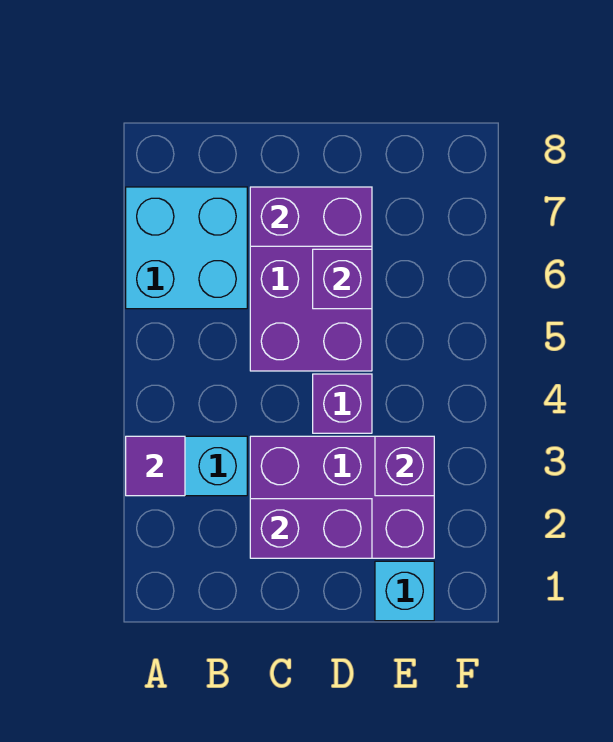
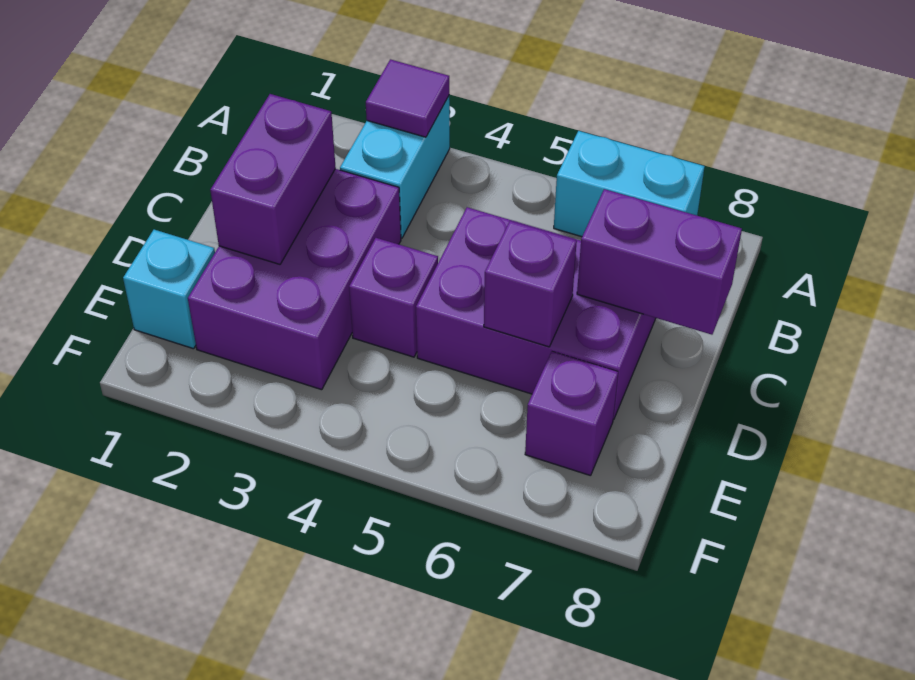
cyan 2x2 brick [126,187,247,309] -> cyan 1x2 brick [554,131,705,237]
purple 1x2 brick [250,187,372,246] -> purple 1x2 brick turned to [577,189,742,335]
purple 1x1 brick [375,436,434,496] -> purple 1x1 brick moved to [525,352,618,476]

